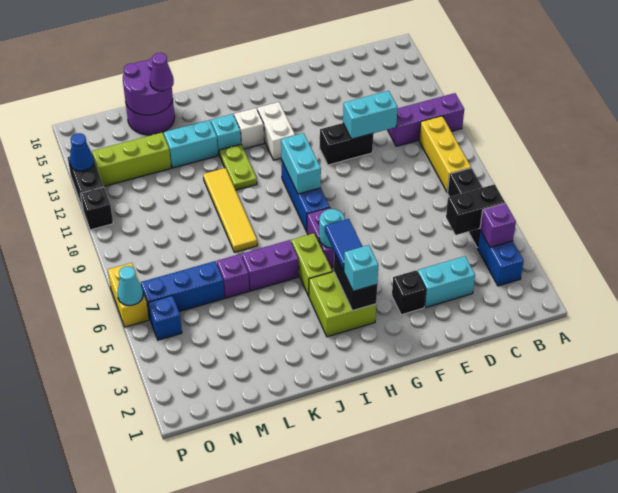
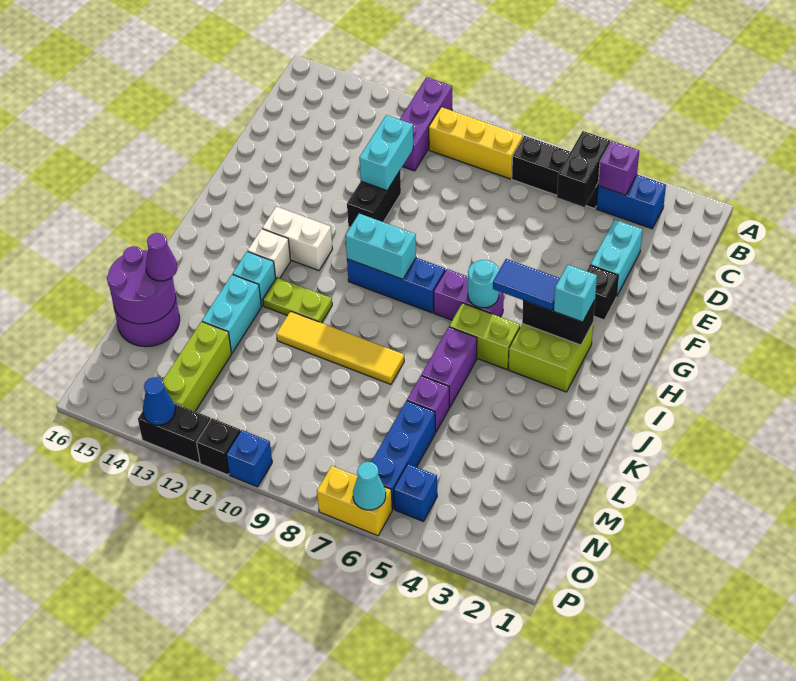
none -> blue 1x1 brick [226,430,272,487]

